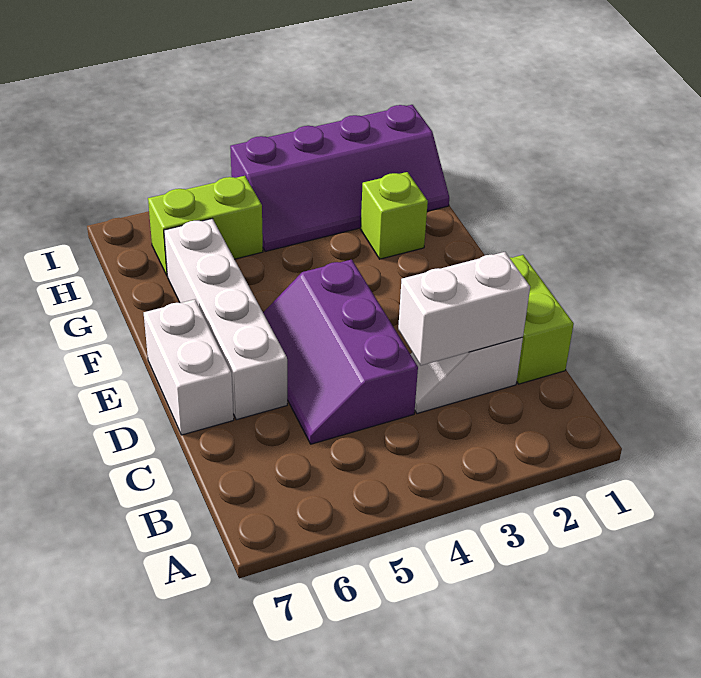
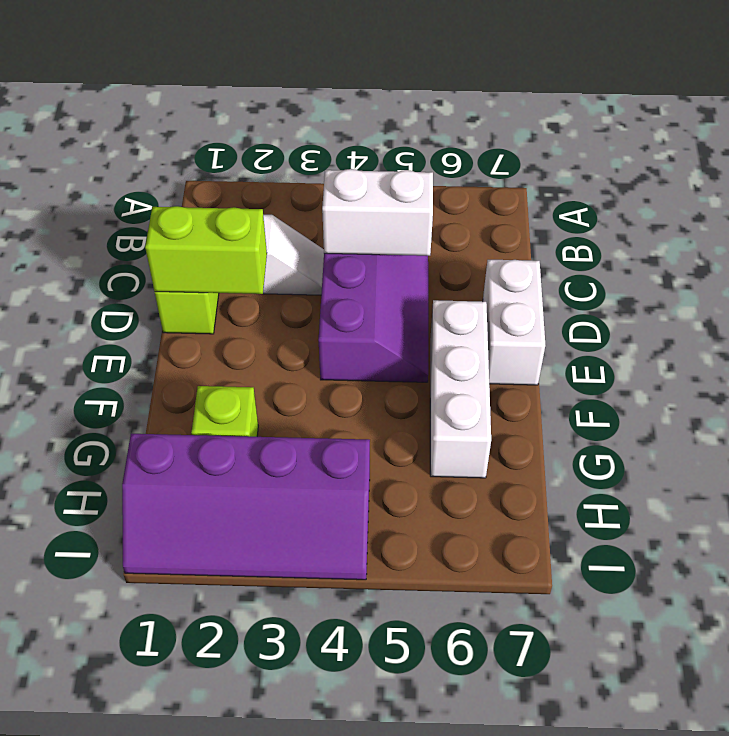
white 1x2 brick [398,252,530,365] -> white 1x2 brick moved to [322,169,433,256]
white 1x4 brick [164,219,287,420] -> white 1x3 brick [430,300,491,478]
purple 2x4 slope [230,105,449,252] -> purple 2x4 slope turned to [122,434,370,580]
lime 1x2 brick [148,176,263,275] -> lime 1x2 brick moved to [145,206,267,294]

